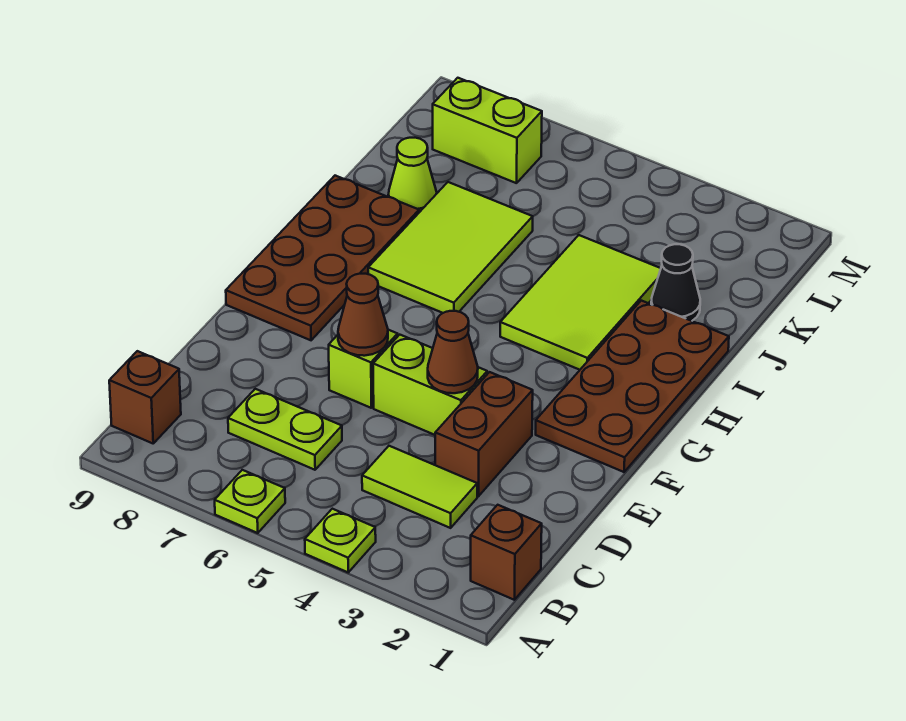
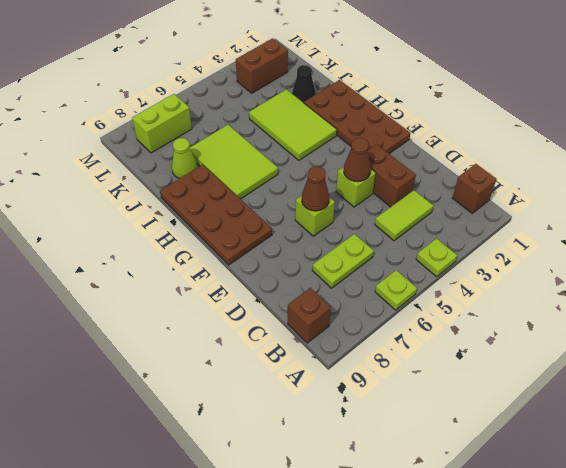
lime 1x2 brick [373,335,487,435] -> lime 1x1 brick [336,167,376,207]
none -> brown 1x2 brick [236,38,288,93]

